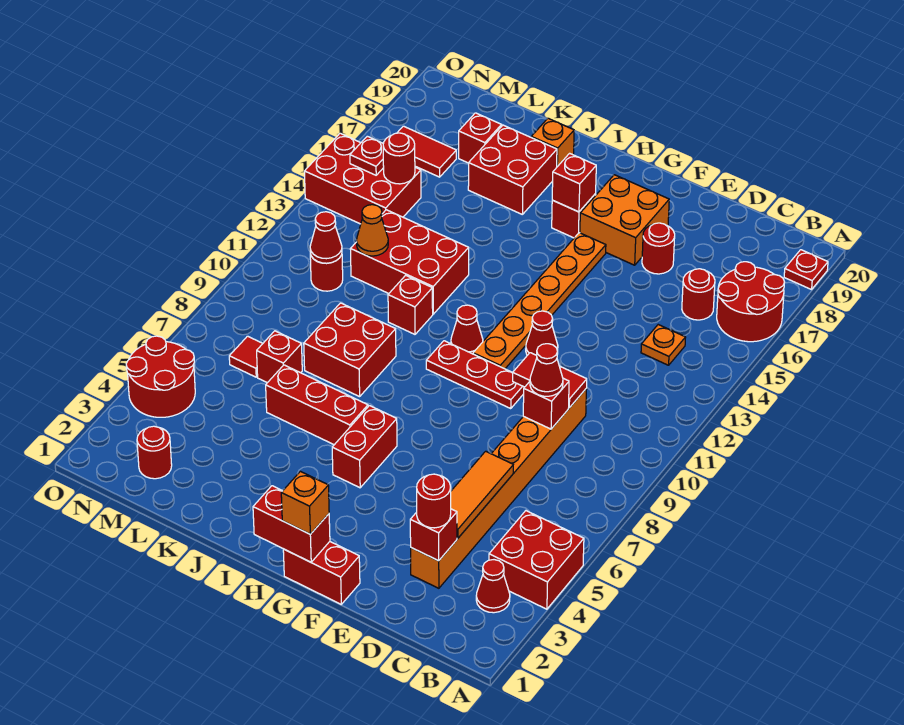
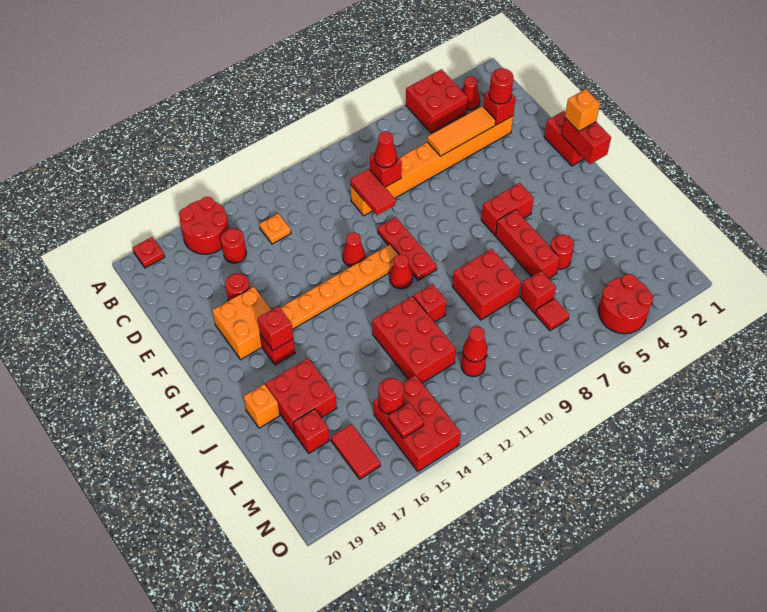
orange 1x1 cone [357,205,388,256] -> none
red 1x1 round brick [137,426,172,479] -> red 1x1 round brick moved to [550,235,574,269]

